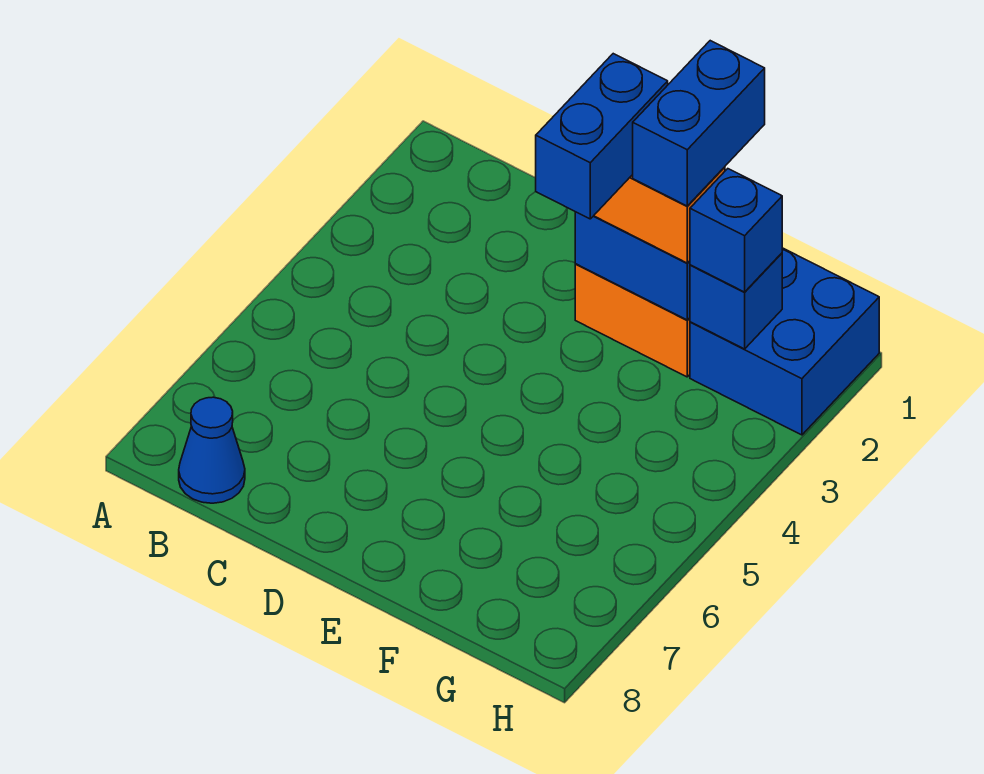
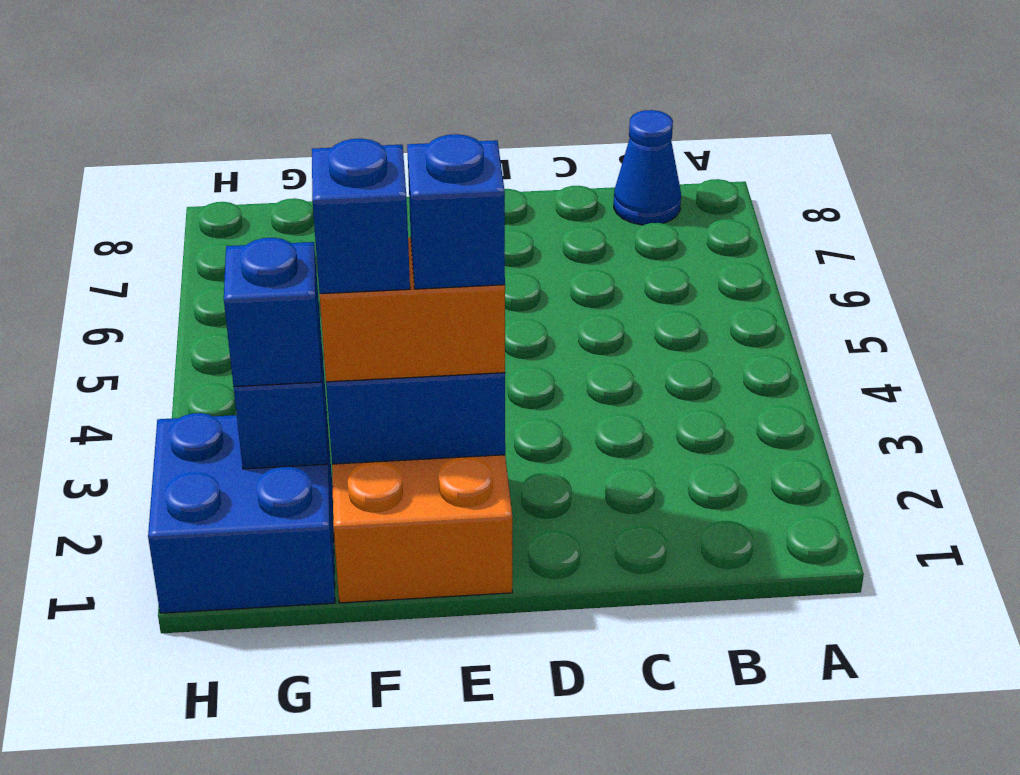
blue 1x2 brick [536,54,668,219] -> blue 1x1 brick [407,134,505,289]
blue 1x2 brick [633,41,765,206] -> blue 1x1 brick [312,139,410,294]

